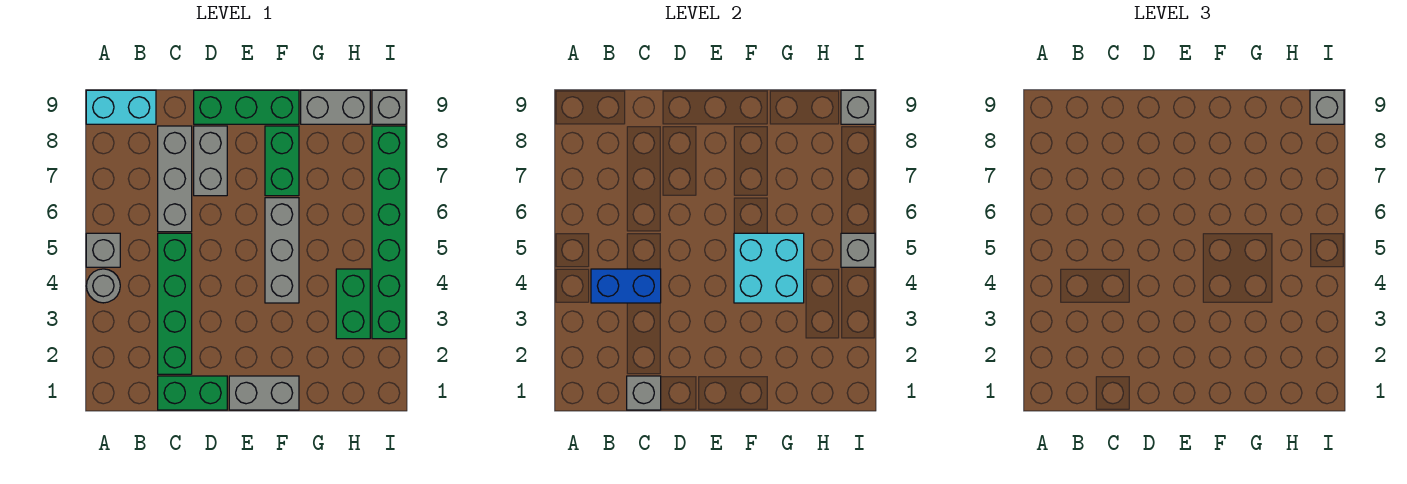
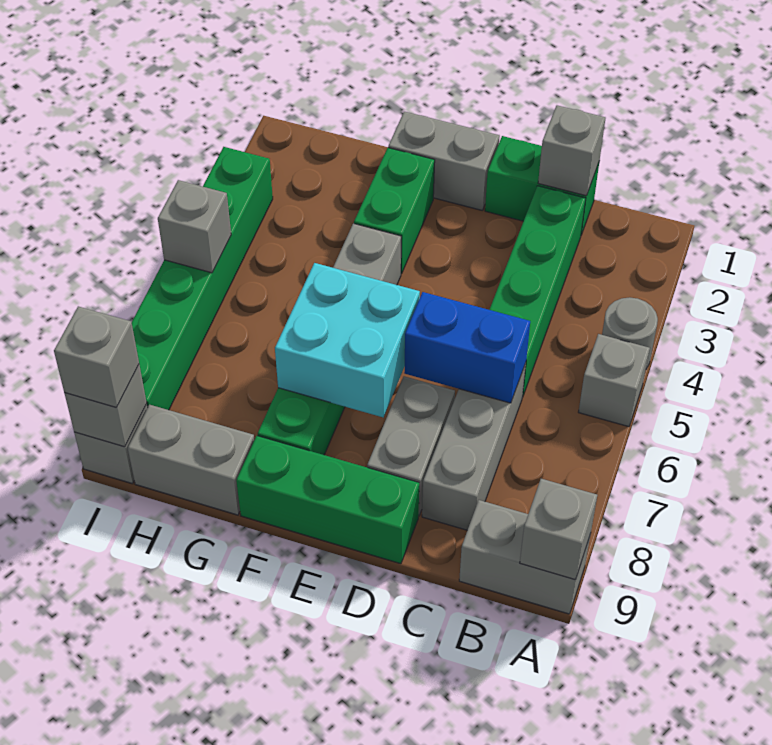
cyan 1x2 brick [86,90,156,124] -> grey 1x2 brick [459,500,590,614]
none -> grey 1x1 brick [520,479,597,580]
blue 1x2 brick [591,269,661,303] -> blue 1x2 brick moved to [404,292,530,403]
cyan 2x2 brick [734,233,804,303] -> cyan 2x2 brick moved to [275,263,420,418]
green 1x2 brick [336,269,370,339] -> green 1x2 brick moved to [354,148,435,274]

